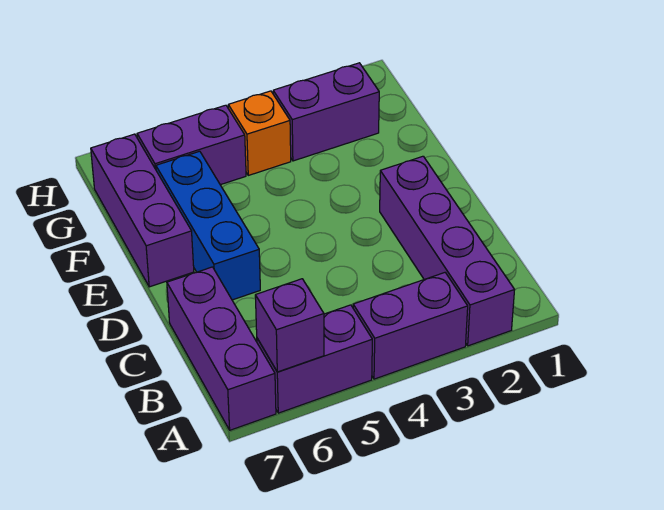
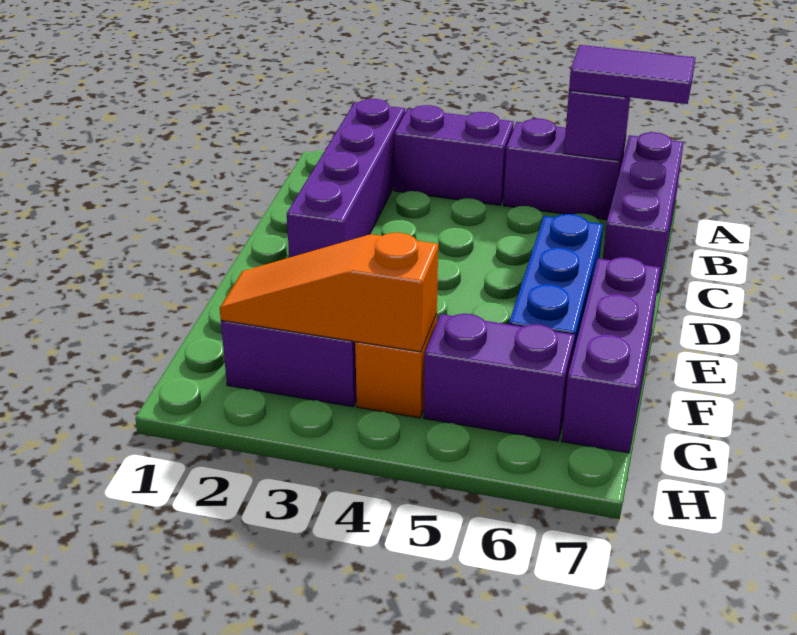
none -> purple 1x2 tile [569,45,695,104]
none -> orange 1x3 slope [220,233,438,352]

